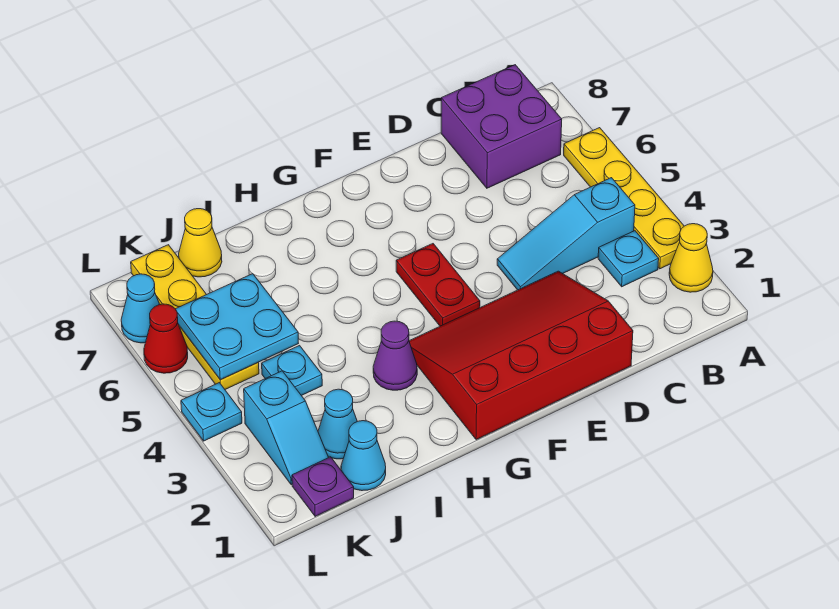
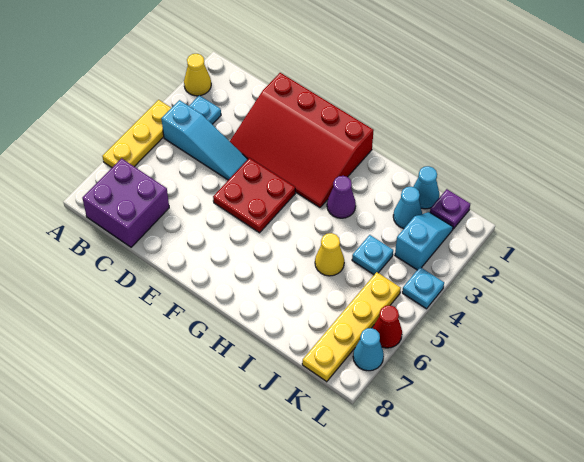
yellow 1x4 plate [564,128,684,269] -> yellow 1x3 plate [102,100,171,167]
red 1x2 plate [396,244,480,326] -> red 2x2 plate [213,158,295,233]
cyan 2x2 plate [176,274,298,380] -> none
yellow 1x1 cone [179,209,222,277] -> yellow 1x1 cone moved to [315,233,344,276]

